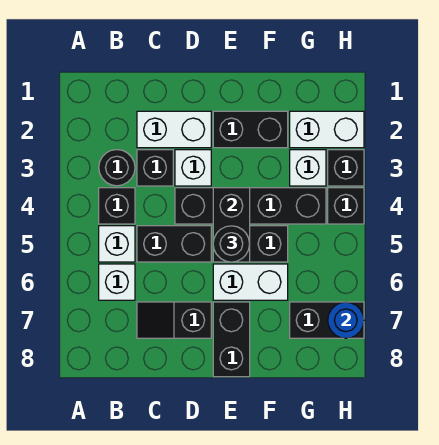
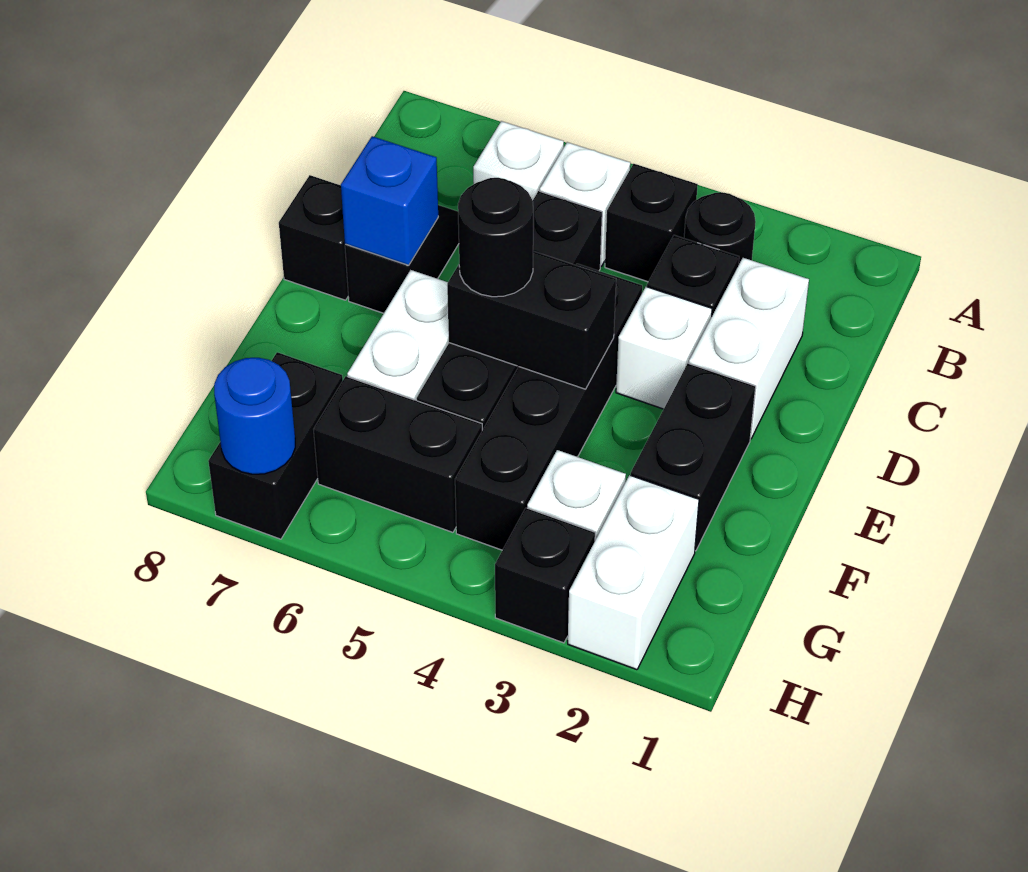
none -> blue 1x1 brick [341,136,438,265]
black 1x2 brick [213,302,250,377] -> black 1x2 brick moved to [313,376,482,532]
black 1x1 brick [328,188,364,224] -> black 1x1 brick moved to [279,175,348,300]

